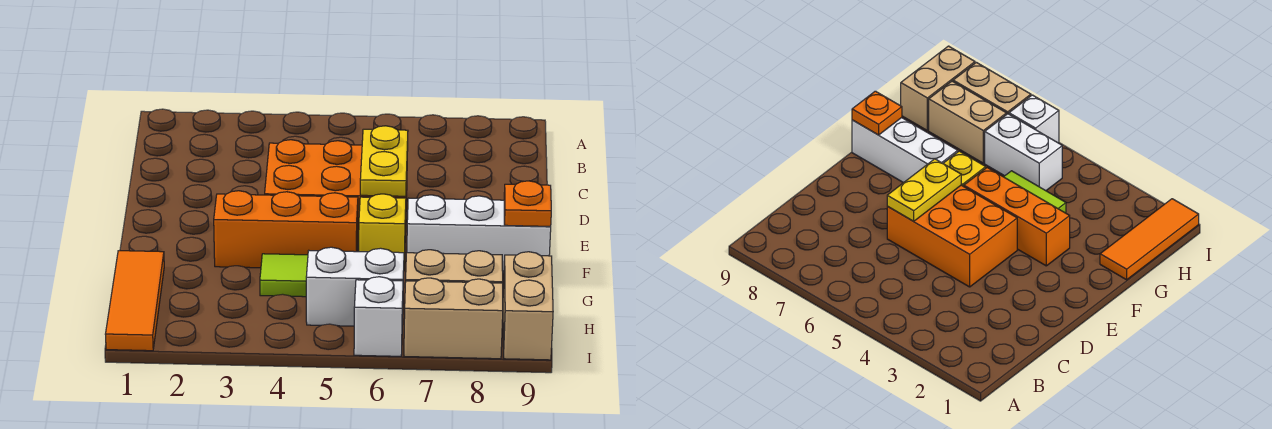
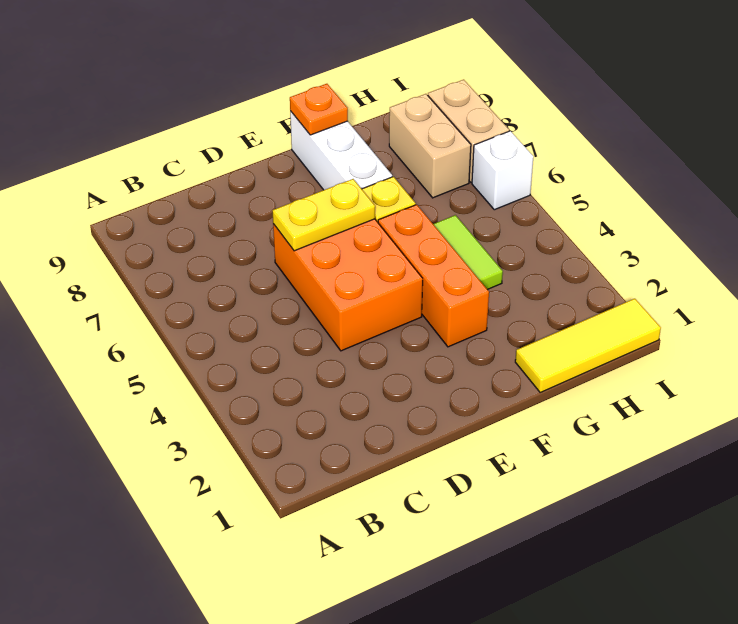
orange 1x3 tile [105,251,164,351] -> yellow 1x3 tile [515,299,661,392]
white 1x2 brick [306,247,404,326] -> none
tan 1x2 brick [503,252,553,360] -> none

